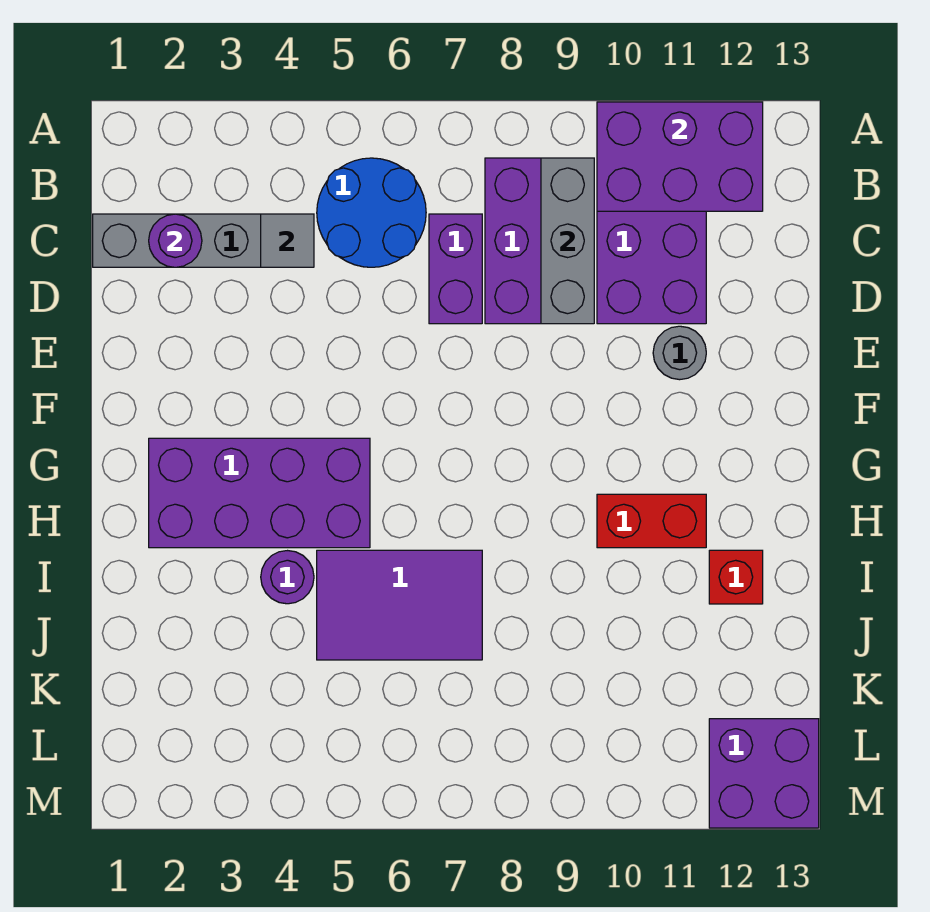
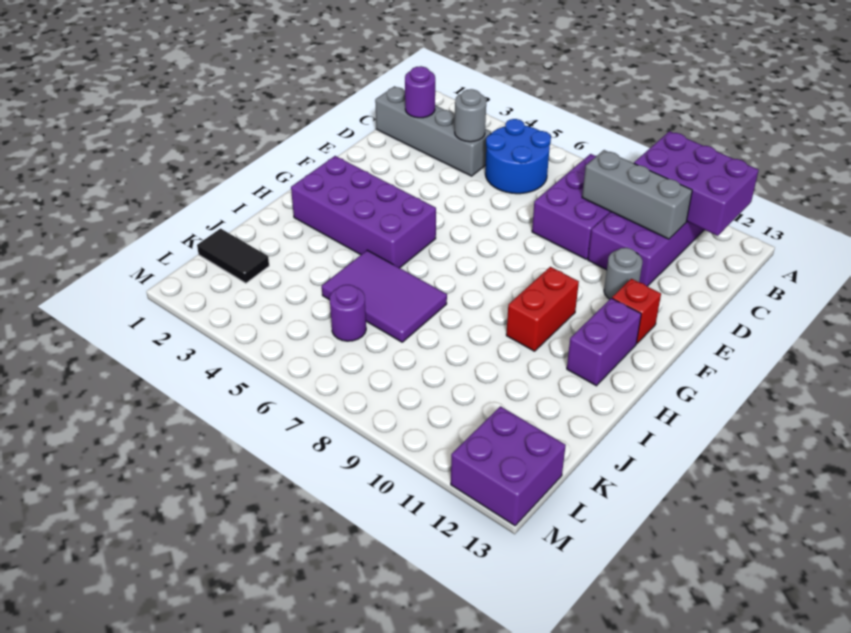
grey 1x3 brick [541,158,594,324] -> grey 1x3 brick turned to [582,150,692,239]
grey 1x1 tile [261,214,314,267] -> grey 1x1 round brick [455,89,486,142]
purple 1x2 brick [429,214,482,324] -> purple 1x2 brick moved to [567,298,641,386]
red 1x2 brick [597,494,706,548] -> red 1x2 brick turned to [506,267,579,351]
purple 1x1 round brick [261,551,314,604] -> purple 1x1 round brick moved to [330,285,366,341]
red 1x1 brick [709,550,763,604] -> red 1x1 brick moved to [612,279,661,343]
none -> black 1x2 tile [197,229,269,283]

